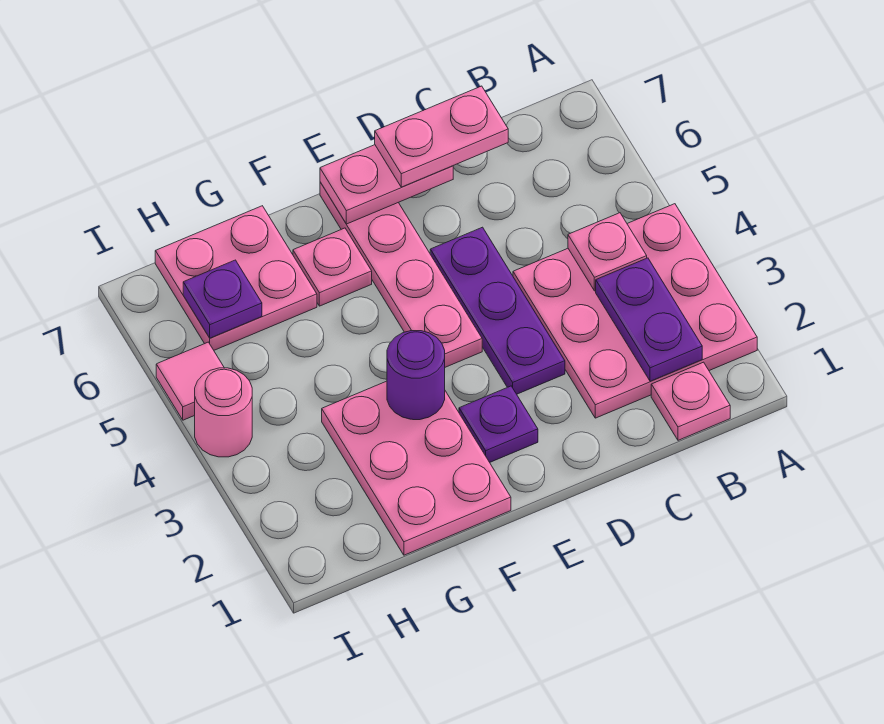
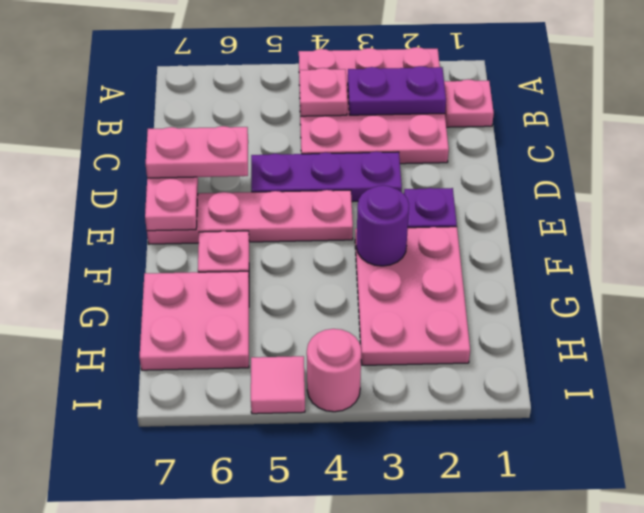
pink 1x2 plate [375,86,508,187] -> pink 1x2 plate turned to [146,126,248,178]
pink 2x3 plate [322,381,511,555] -> pink 2x3 plate turned to [355,227,470,365]
purple 1x1 plate [183,260,262,338] -> none

